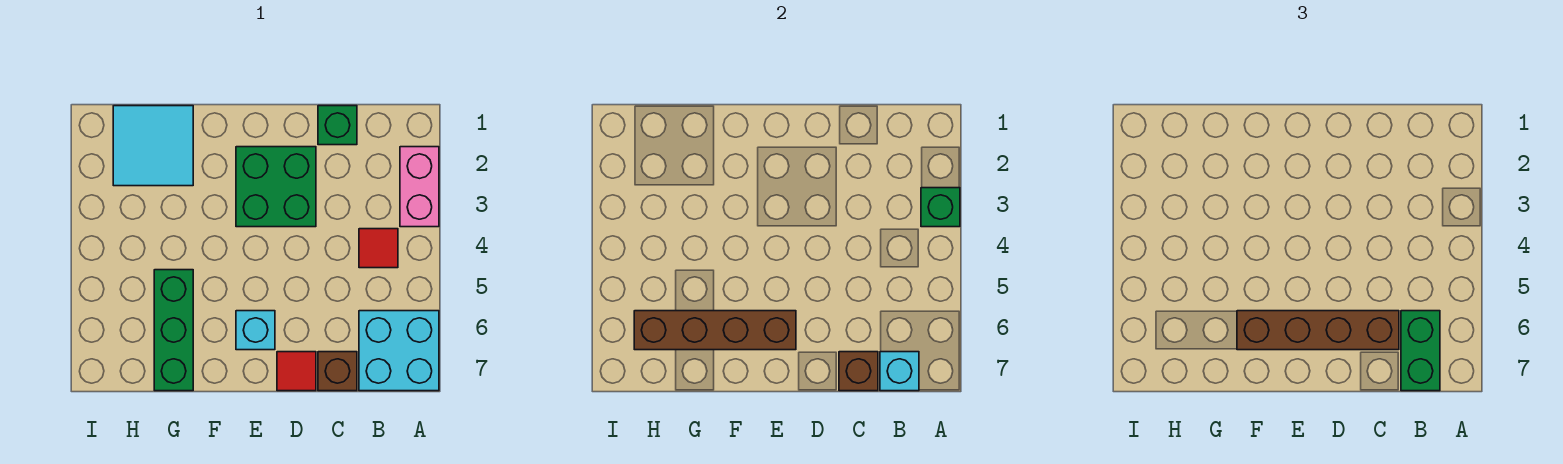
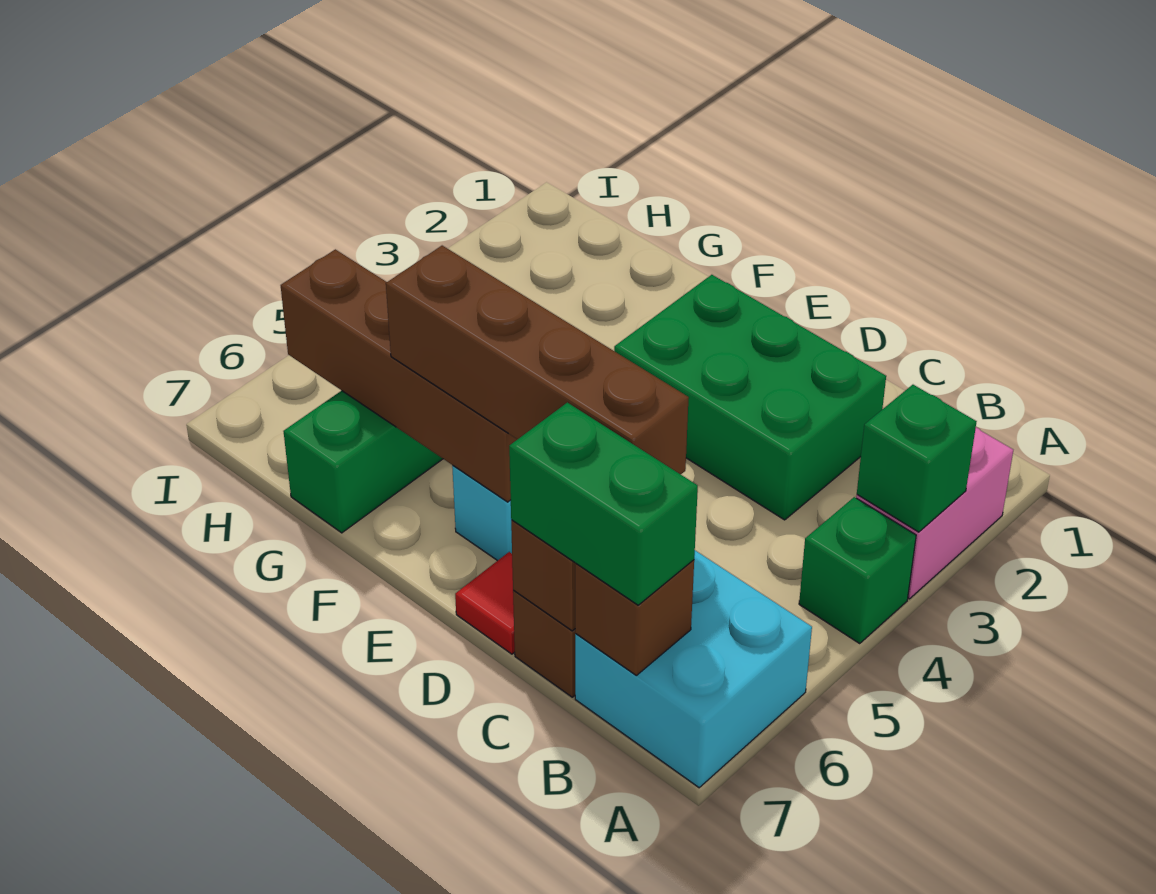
red 1x1 tile [359,229,398,268] -> none
green 1x2 brick [1401,311,1440,391] -> green 1x2 brick turned to [509,402,698,605]
cyan 1x1 brick [880,352,919,391] -> brown 1x1 brick [575,560,694,675]
green 1x1 brick [318,106,357,145] -> green 1x1 brick moved to [799,497,916,643]
green 2x2 brick [236,147,316,227] -> green 2x3 brick [614,275,886,520]
cyan 2x2 tile [113,106,193,186] -> none

